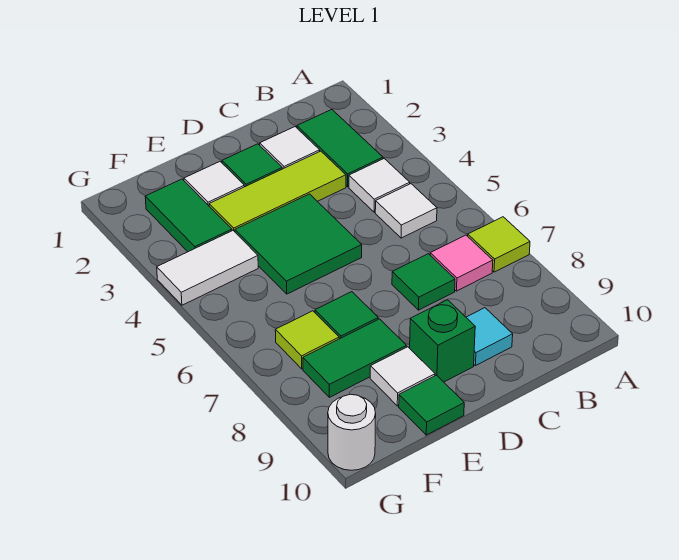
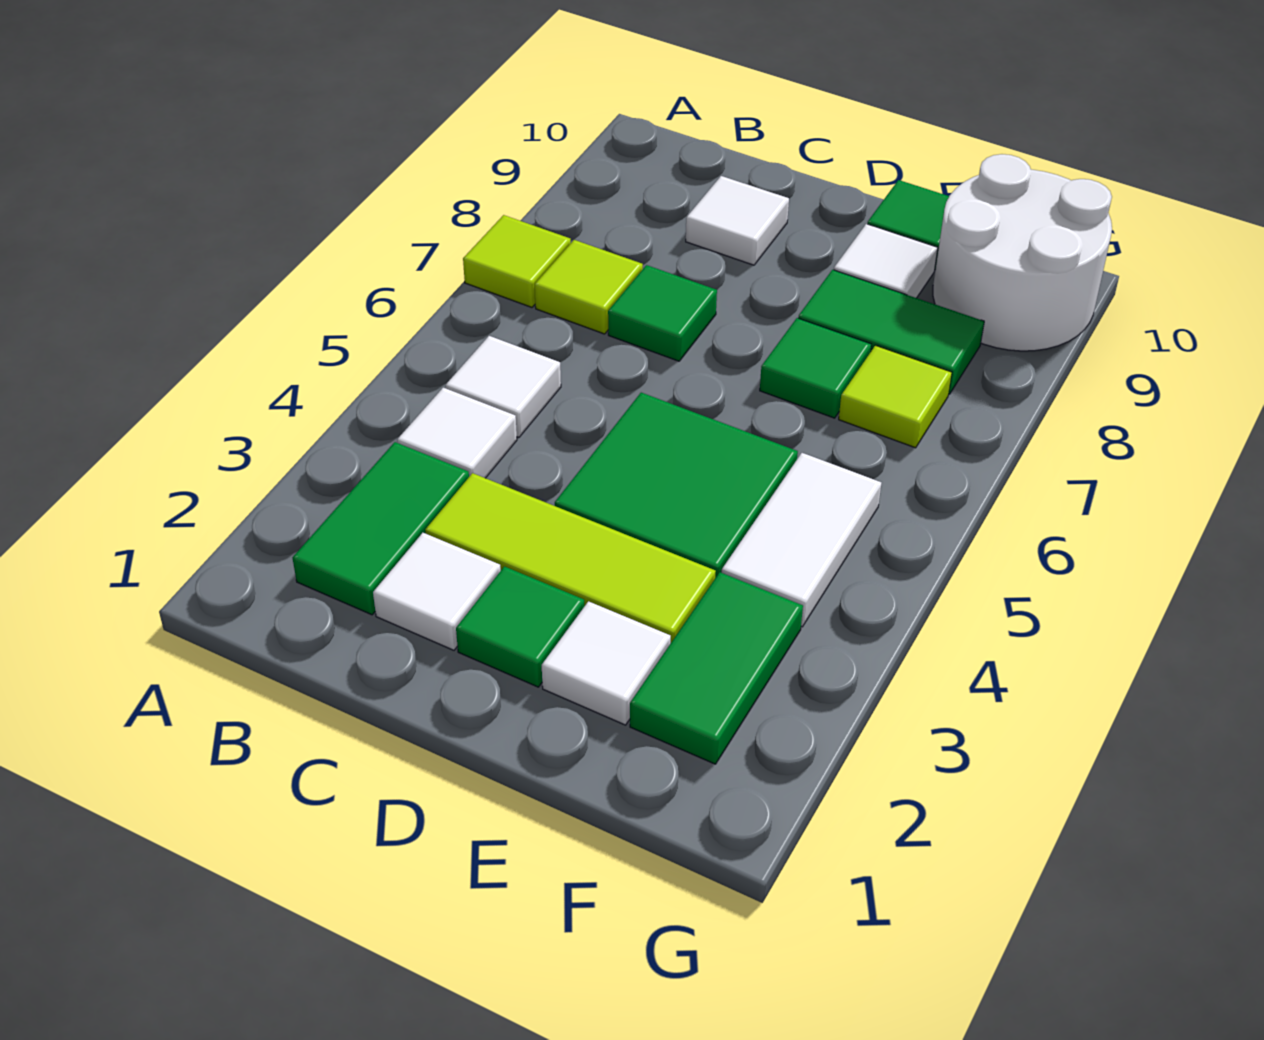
pink 1x1 tile [430,235,493,291] -> lime 1x1 tile [535,240,643,334]
cyan 1x1 tile [466,308,513,366] -> white 1x1 tile [686,176,789,265]
green 1x1 brick [410,300,475,382] -> none
white 1x2 tile [157,231,258,305] -> white 1x2 tile turned to [722,453,881,627]
white 1x1 round brick [328,394,376,470] -> white 2x2 round brick [933,154,1112,351]

